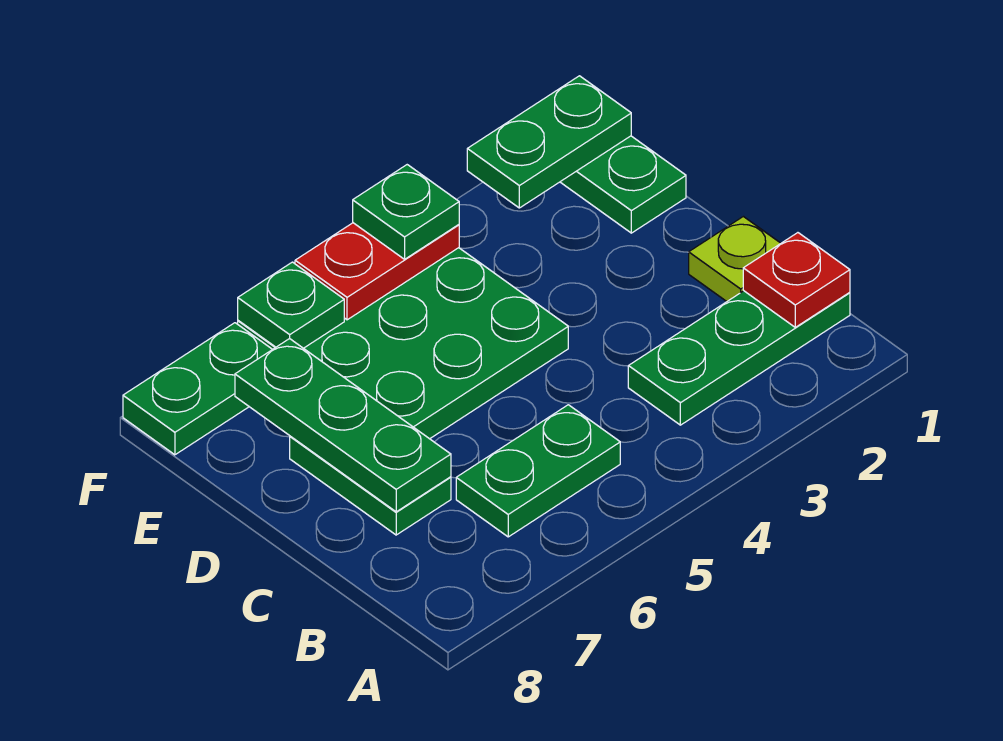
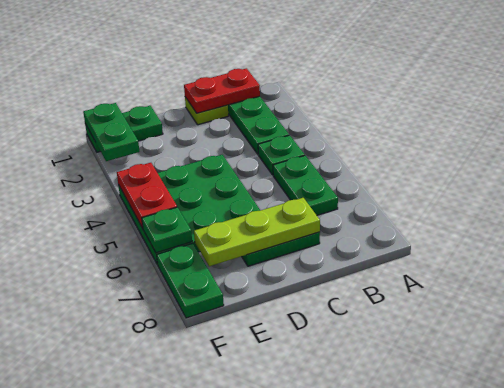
red 1x1 plate [743,233,850,327] -> red 1x2 plate [184,68,260,113]
green 1x3 plate [235,339,451,512] -> lime 1x3 plate [194,198,320,266]
green 1x1 plate [353,165,459,259] -> green 1x1 plate moved to [258,135,305,175]

